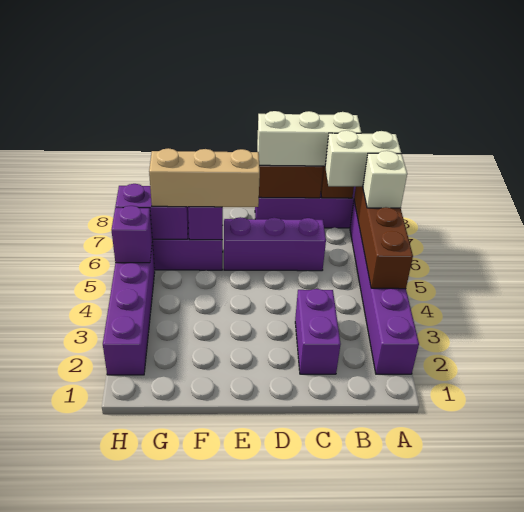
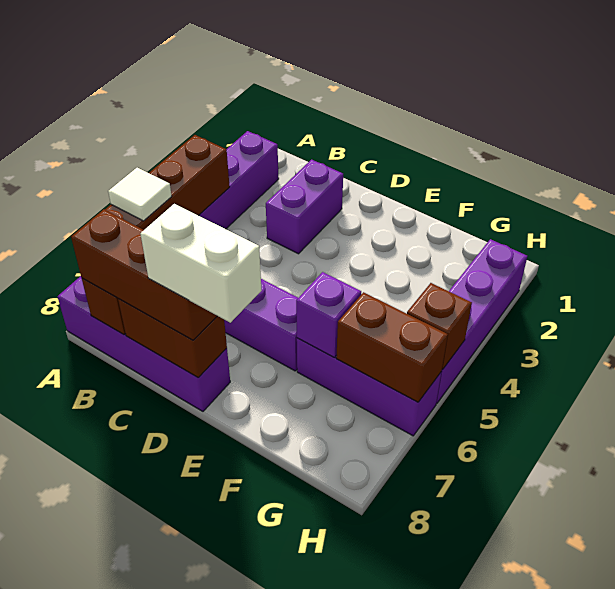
white 1x1 brick [363,151,407,208] -> white 1x1 tile [108,168,172,221]
white 1x2 brick [325,130,401,186] -> white 1x2 brick moved to [140,204,262,323]
white 1x3 brick [257,111,361,166] -> brown 1x3 brick [71,209,217,340]
tan 1x3 brick [149,148,260,207] -> none
purple 1x2 brick [115,184,189,239] -> brown 1x2 brick [336,292,448,402]
purple 1x1 brick [112,206,153,263] -> brown 1x1 brick [407,283,472,369]

